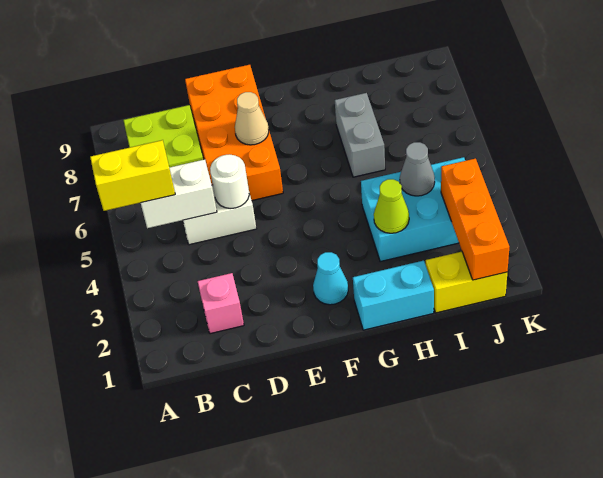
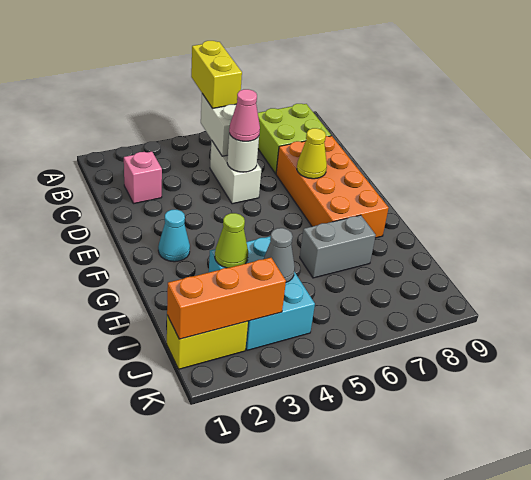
none -> pink 1x1 cone [229,89,260,141]
orange 2x4 brick [185,65,283,200] -> orange 2x4 brick turned to [276,136,388,238]
tan 1x1 cone [235,92,269,145] -> yellow 1x1 cone [297,128,327,179]
cyan 1x2 brick [353,261,434,330] -> none
yellow 1x2 brick [426,252,507,313] -> yellow 1x2 brick turned to [167,315,248,369]

